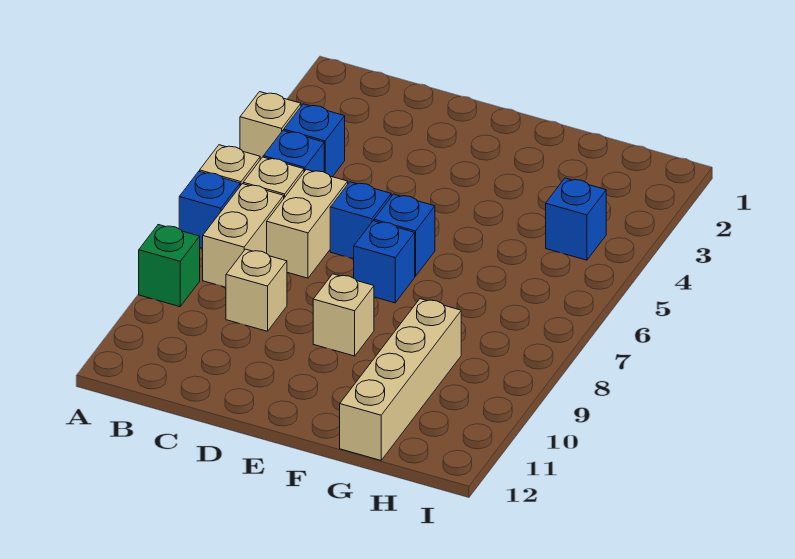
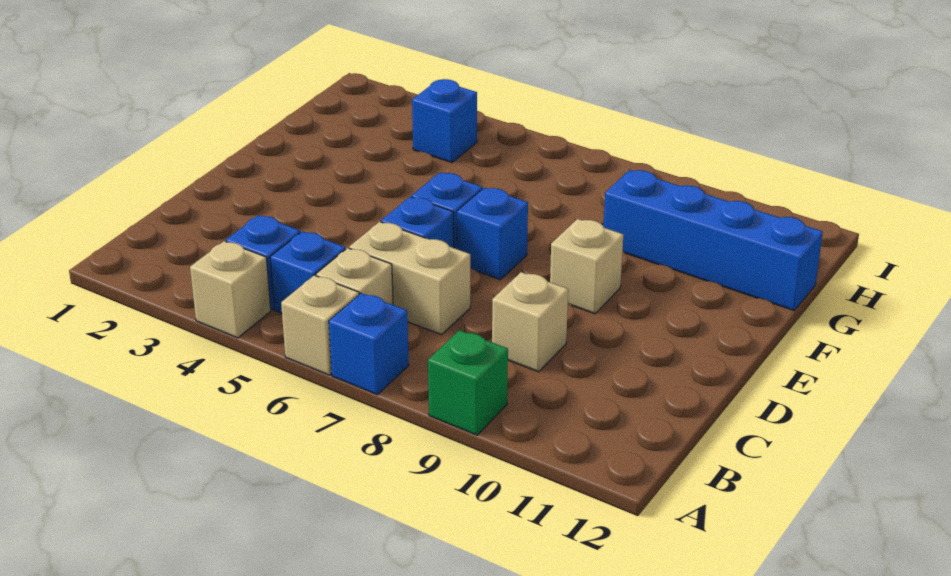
tan 1x2 brick [203,184,284,287] -> none
tan 1x4 brick [340,299,461,460] -> blue 1x4 brick [604,170,823,310]

